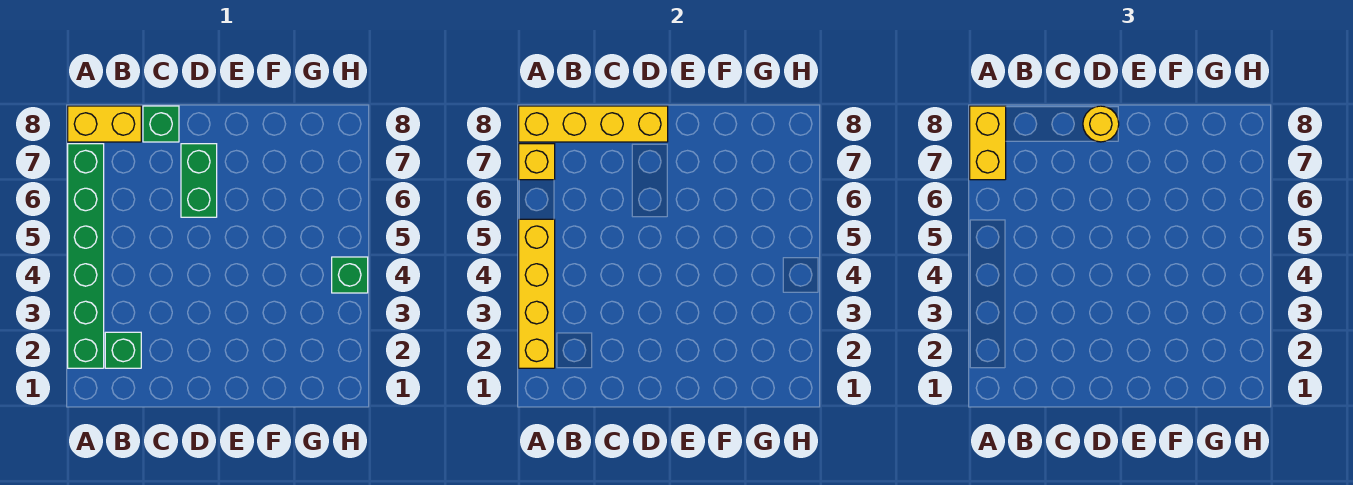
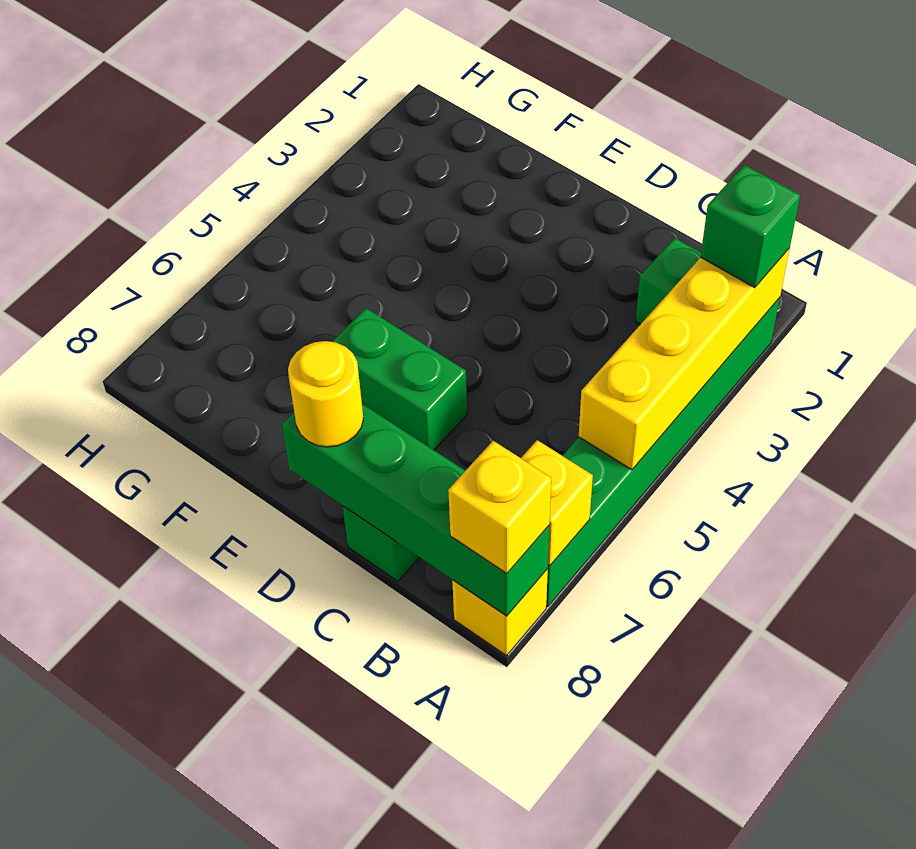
yellow 1x2 brick [970,106,1006,180] -> yellow 1x1 brick [448,441,551,573]
yellow 1x2 brick [68,106,141,142] -> yellow 1x1 brick [452,569,548,656]
yellow 1x4 brick [519,106,668,142] -> green 1x4 brick [282,404,550,616]
green 1x2 brick [181,144,217,217] -> green 1x2 brick turned to [332,308,467,450]
green 1x1 brick [332,257,368,293] -> green 1x1 brick moved to [701,165,800,288]

